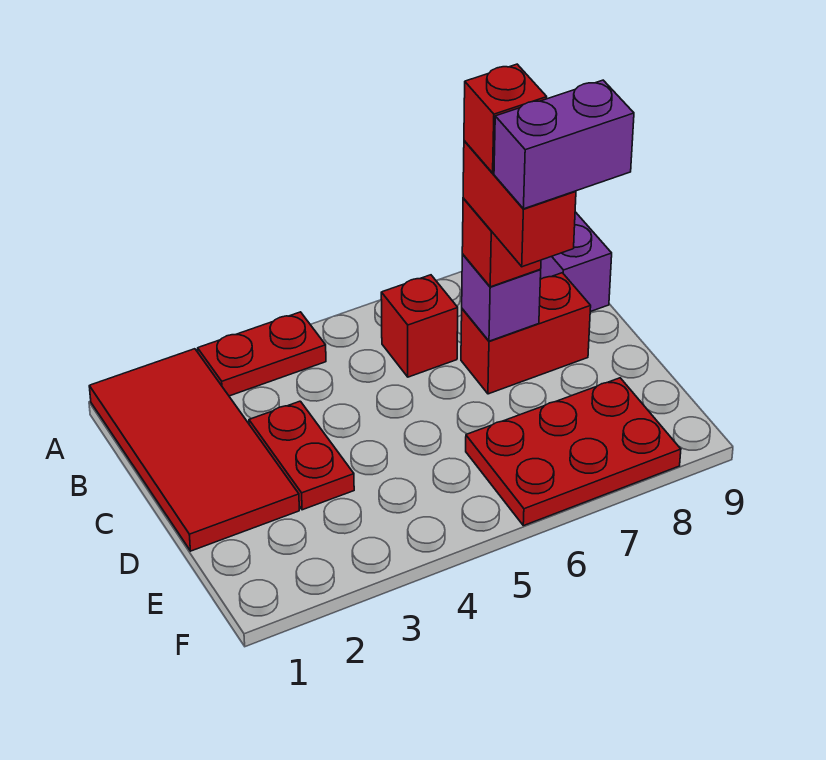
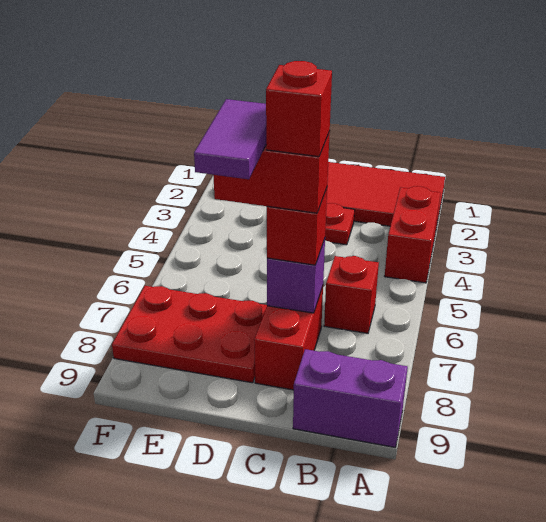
red 1x2 plate [198,312,326,396] -> red 1x2 brick [385,186,441,283]
purple 1x2 brick [494,80,634,209] -> purple 1x2 tile [194,99,266,179]
red 2x3 plate [466,378,681,526] -> red 2x3 plate turned to [112,286,267,383]

